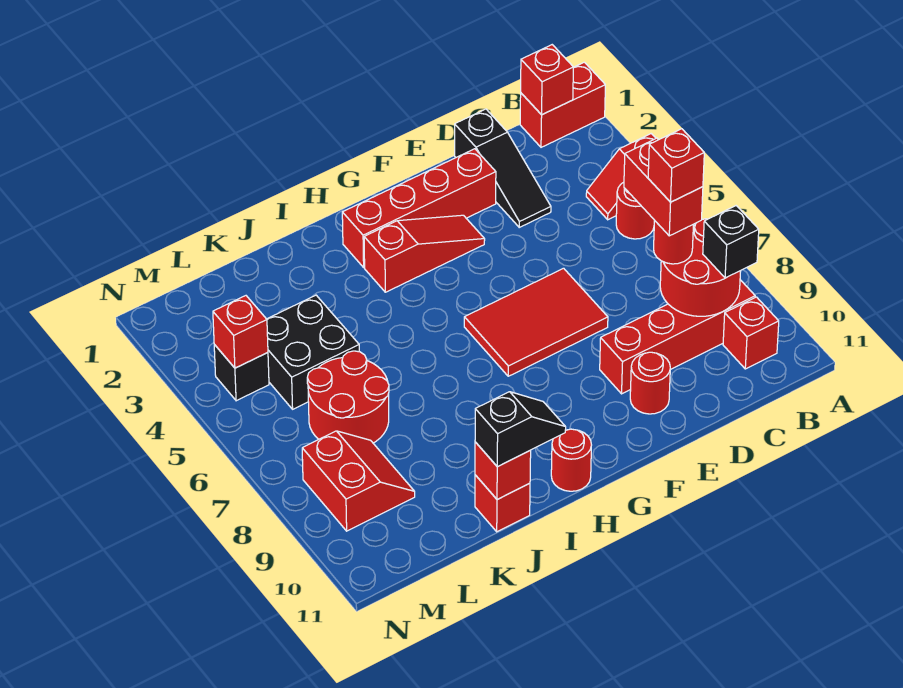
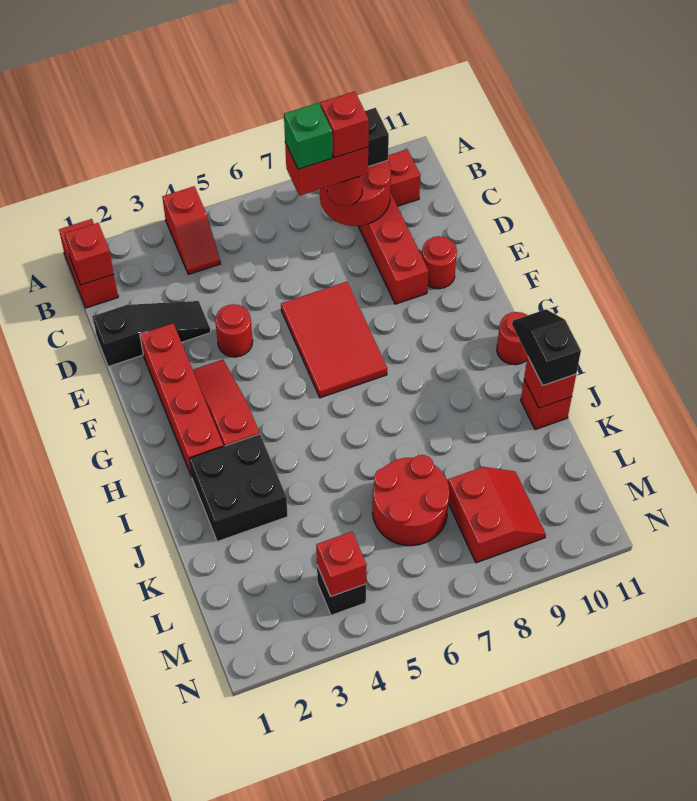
red 1x1 round brick [616,182,654,239] -> red 1x1 round brick moved to [215,304,253,357]
none -> green 1x1 brick [284,103,332,169]
black 2x2 brick [267,295,359,409] -> black 2x2 brick moved to [189,434,288,542]
red 2x2 slope [302,431,415,531] -> red 2x2 slope turned to [448,467,546,563]

